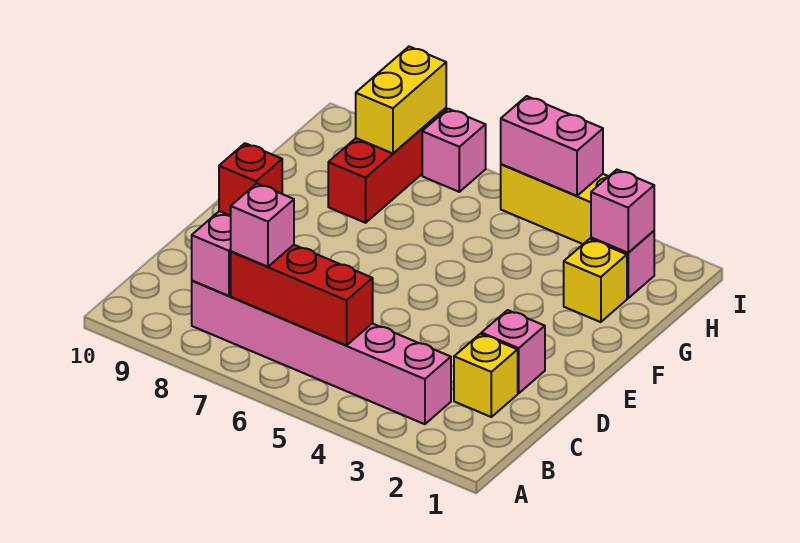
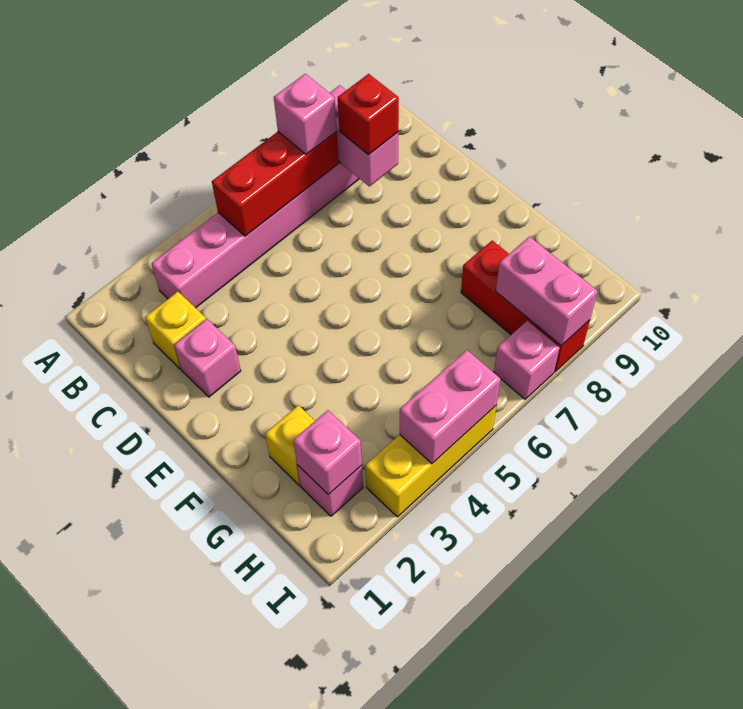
yellow 1x2 brick [356,47,446,153] -> pink 1x2 brick [496,237,598,346]

